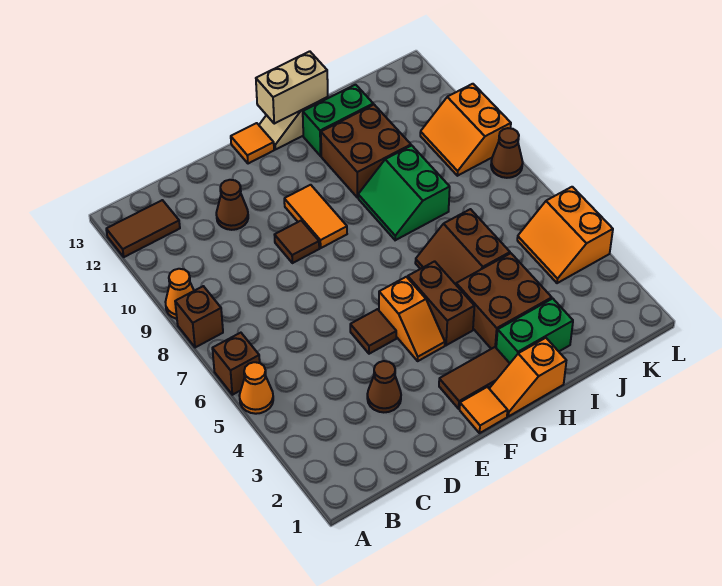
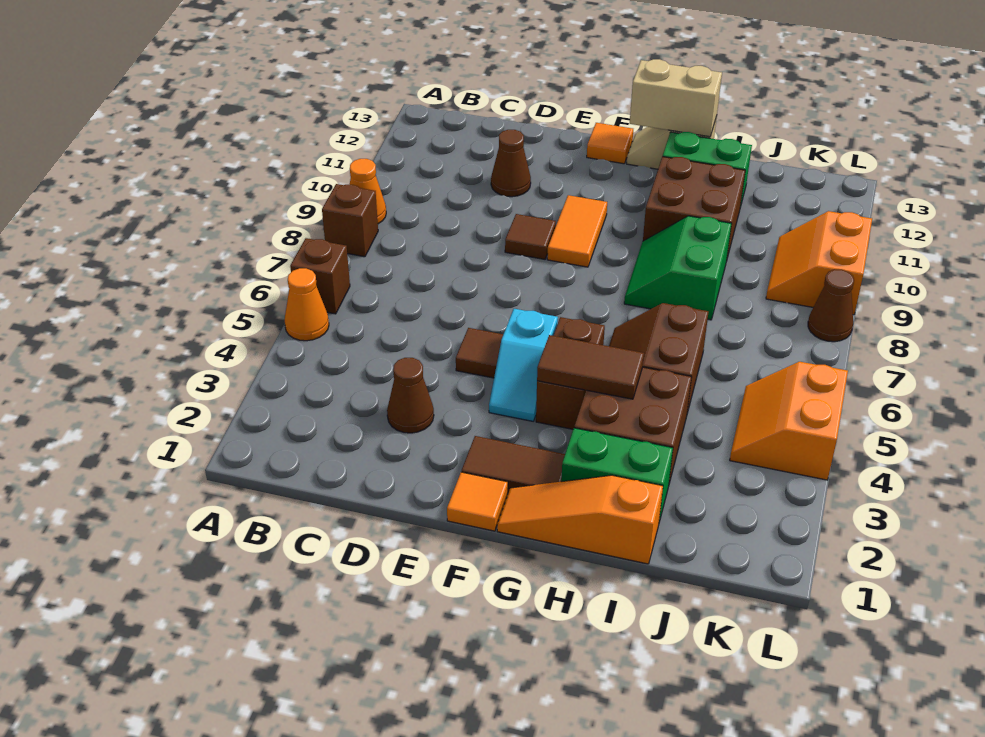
brown 1x2 tile [106,200,180,257] -> brown 1x2 tile moved to [537,335,644,399]
orange 1x2 slope [379,277,445,361] -> cyan 1x2 slope [489,309,558,421]
orange 1x2 slope [489,338,566,416] -> orange 1x3 slope [497,475,663,564]

